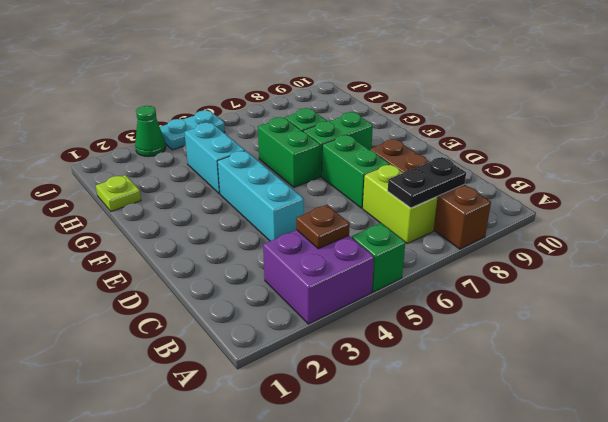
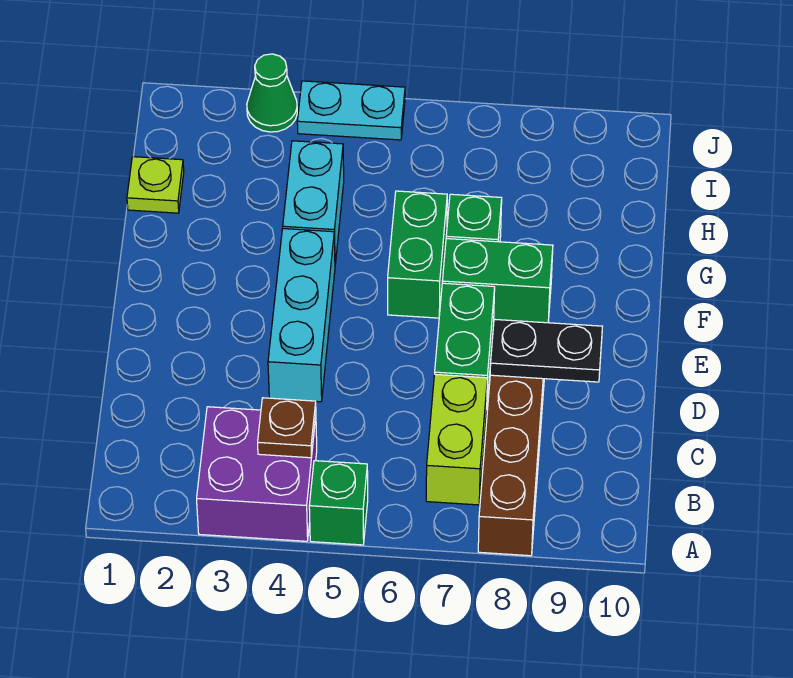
black 1x2 plate [388,157,466,208] -> black 1x2 plate moved to [490,319,602,382]

